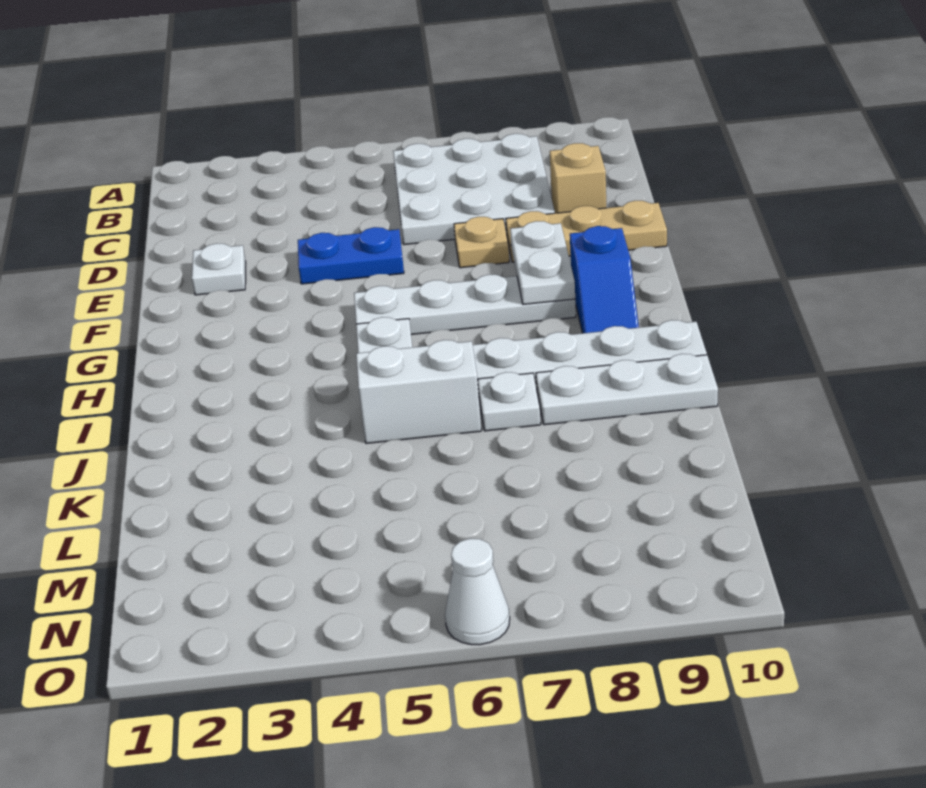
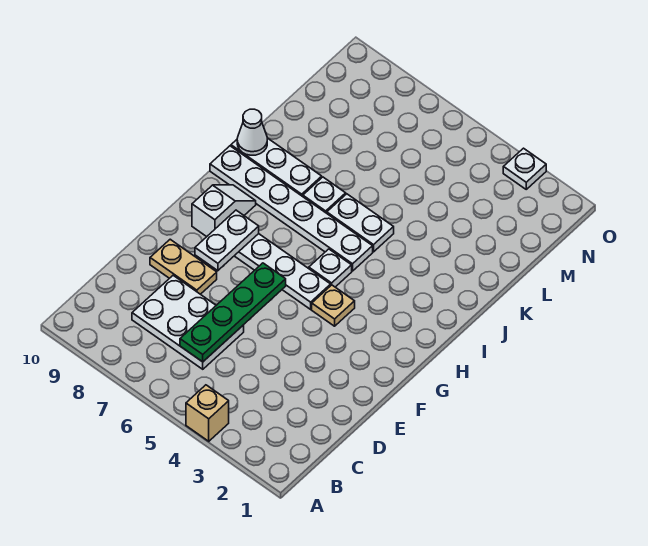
white 3x3 plate [393,134,555,245] -> white 2x3 plate [132,275,244,369]
none -> green 1x4 plate [180,263,286,362]
tan 1x1 brick [550,143,606,213] -> tan 1x1 brick moved to [186,385,229,441]
white 1x1 plate [192,244,246,295] -> white 1x1 plate moved to [503,148,546,189]
blue 1x2 plate [298,227,404,284] -> none
tan 1x1 plate [454,217,509,268] -> tan 1x1 plate moved to [312,285,355,326]
tan 1x3 plate [506,201,667,262] -> tan 1x2 plate [150,239,217,294]
blue 1x2 slope [570,226,639,333] -> white 1x2 slope [192,185,256,237]
white 1x2 brick [356,340,481,443] -> white 1x2 plate [327,194,394,252]
white 1x1 cone [445,538,510,645] -> white 1x1 cone moved to [237,109,267,155]

